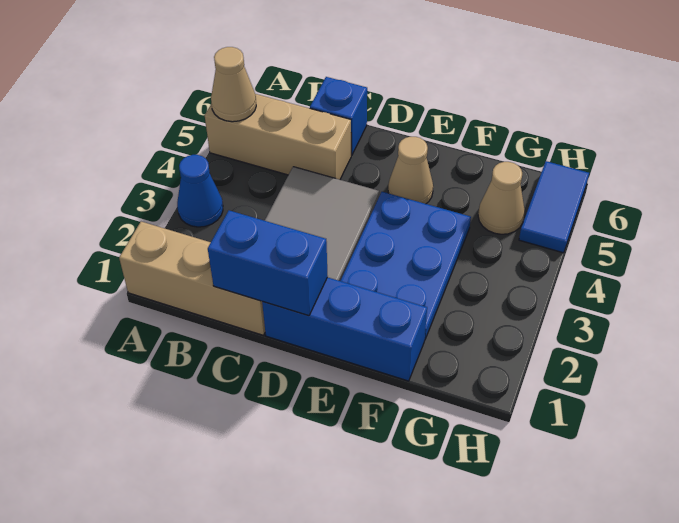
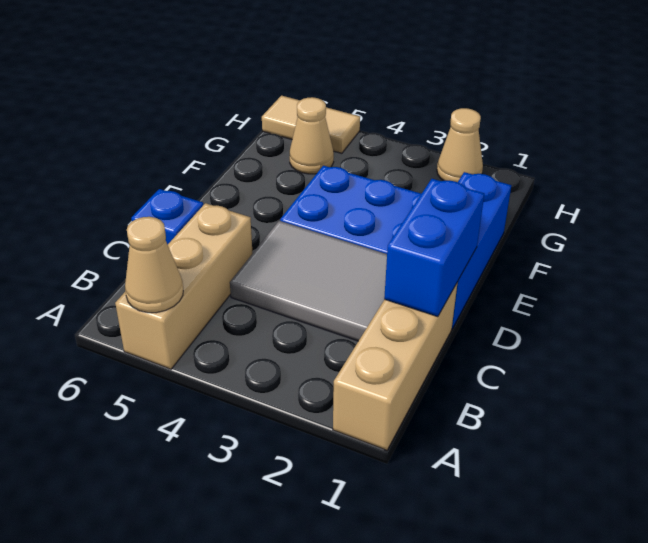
blue 1x1 cone [177,155,223,227] -> none
tan 1x1 cone [388,137,433,204] -> tan 1x1 cone moved to [437,108,483,182]
blue 1x2 tile [519,161,589,253] -> tan 1x2 tile [262,96,360,153]

